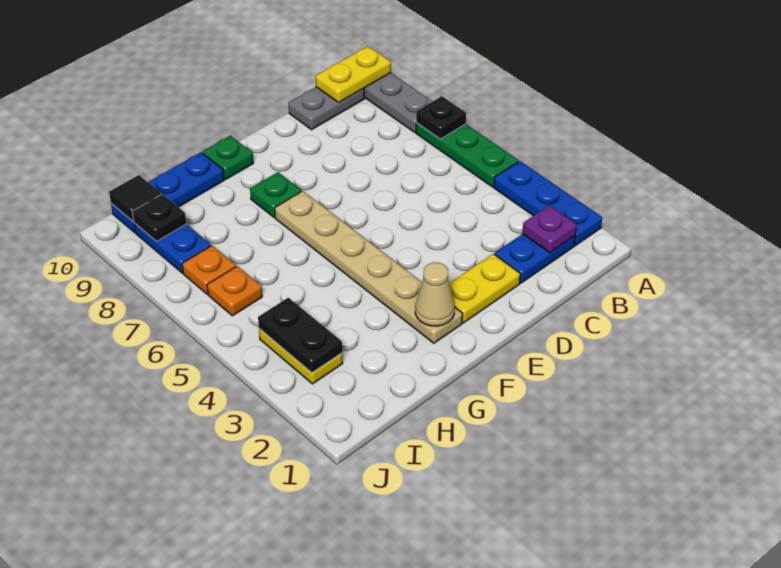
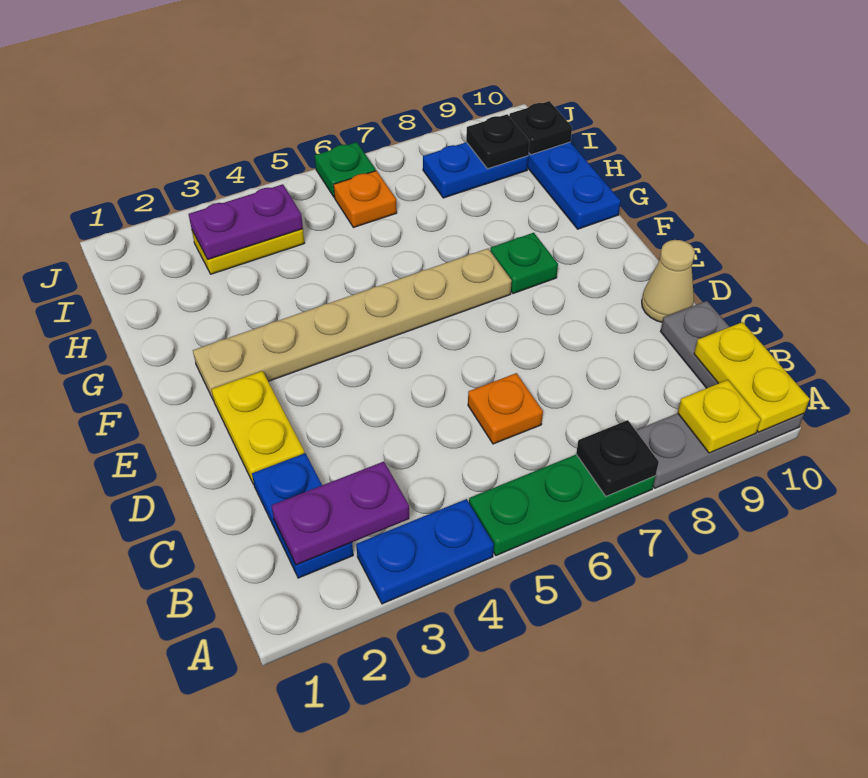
blue 1x3 plate [494,161,602,245] -> blue 1x2 plate [356,499,494,604]
none -> yellow 1x1 plate [678,380,761,453]
purple 1x1 plate [522,205,577,253] -> purple 1x2 plate [271,462,409,565]
tan 1x1 cone [415,262,454,326] -> tan 1x1 cone moved to [642,240,695,322]
green 1x1 plate [202,136,253,179] -> green 1x1 plate moved to [315,142,376,197]
black 1x2 plate [258,298,342,373] -> purple 1x2 plate [189,184,303,259]
orange 1x1 plate [182,246,236,294] -> orange 1x1 plate moved to [468,373,543,444]
black 1x1 tile [109,175,161,221] -> black 1x1 plate [509,101,572,155]

